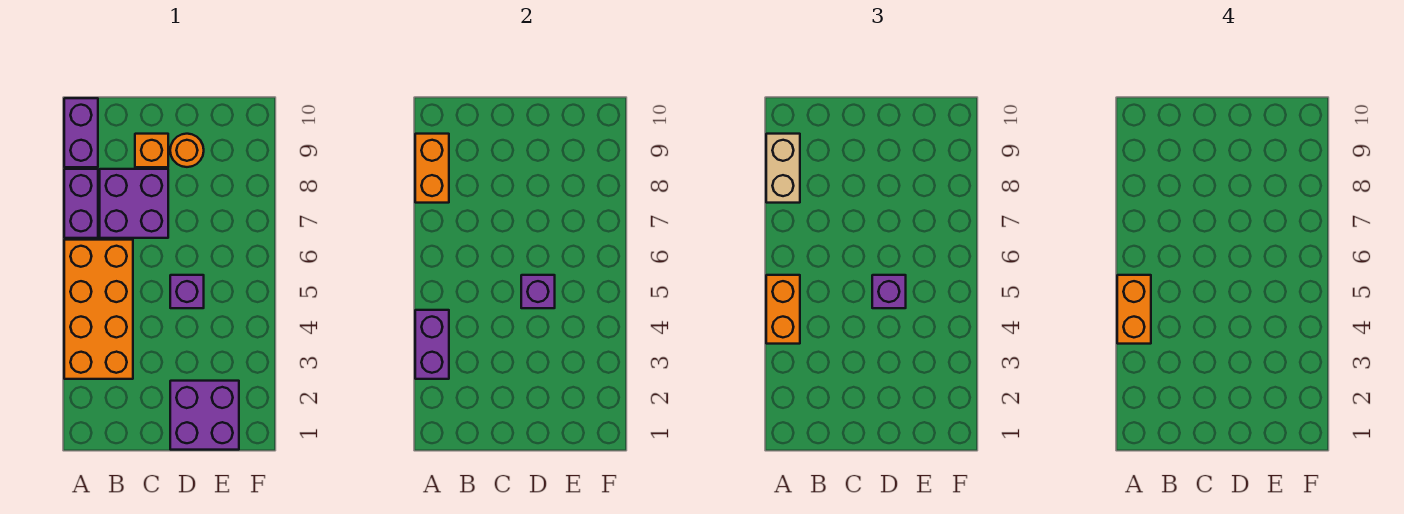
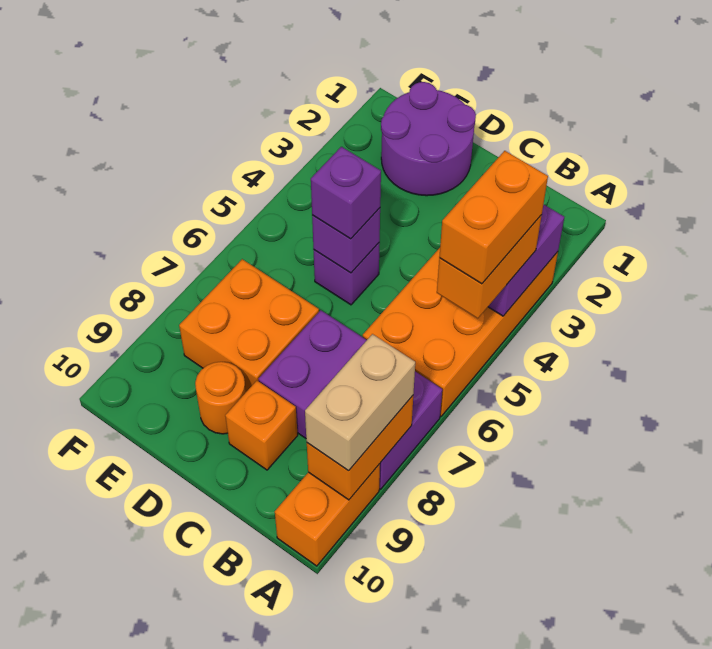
purple 1x2 brick [64,98,98,167] -> orange 1x2 brick [275,464,380,566]
purple 2x2 brick [170,381,239,450] -> purple 2x2 round brick [381,82,476,196]
none -> orange 2x2 brick [179,259,319,392]

